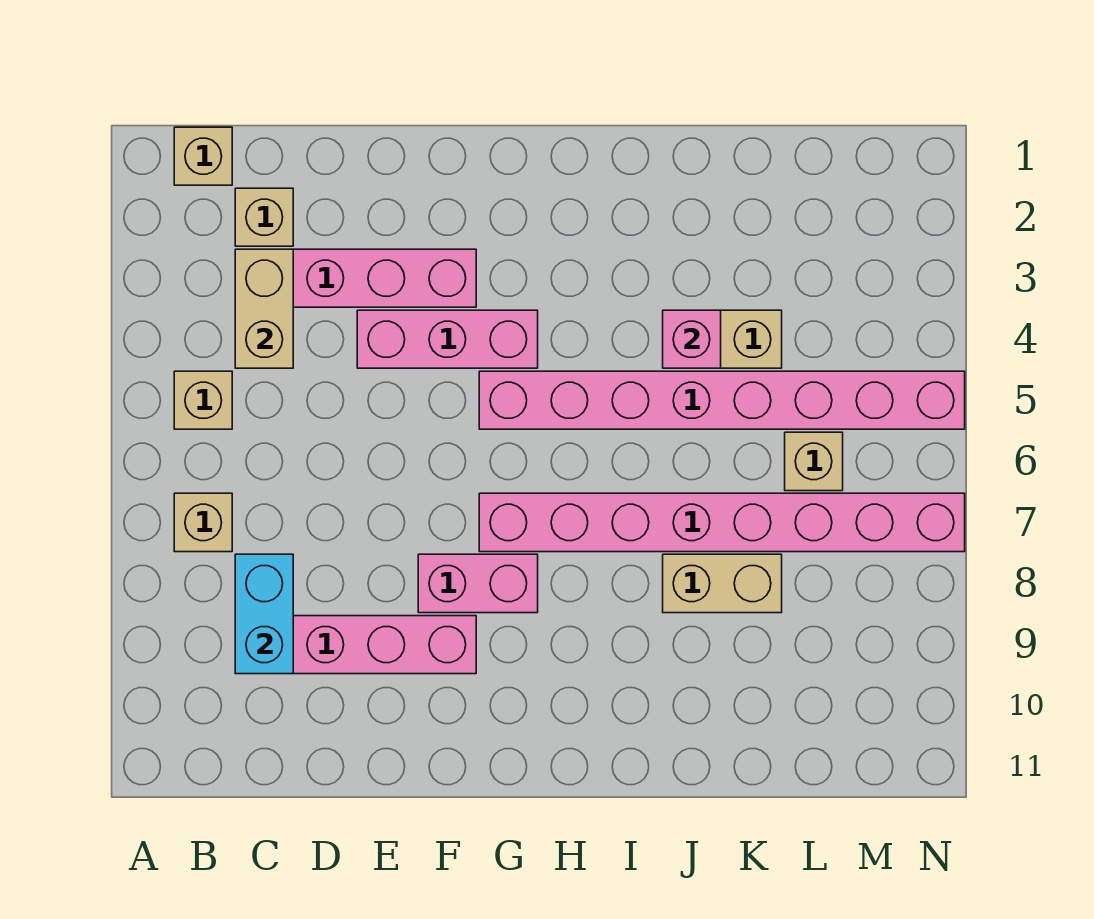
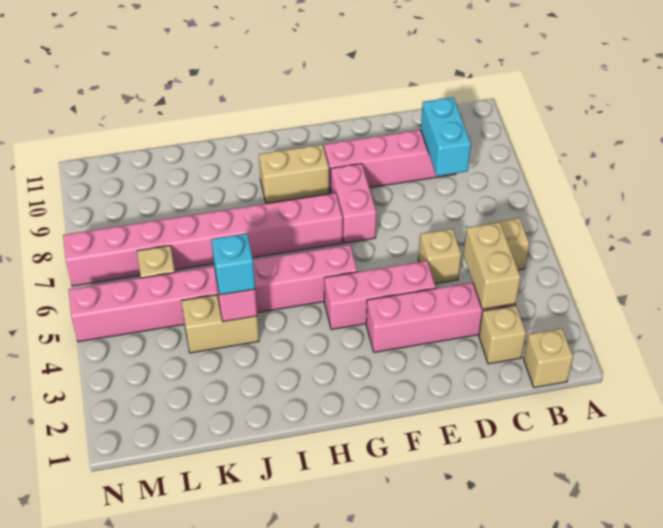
tan 1x1 brick [174,493,232,552] -> tan 1x1 brick moved to [418,229,461,284]
pink 1x2 brick [418,554,538,613] -> pink 1x2 brick turned to [331,164,376,243]
none -> cyan 1x1 brick [211,233,255,295]
tan 1x2 brick [663,554,782,613] -> tan 1x2 brick moved to [259,145,329,203]

